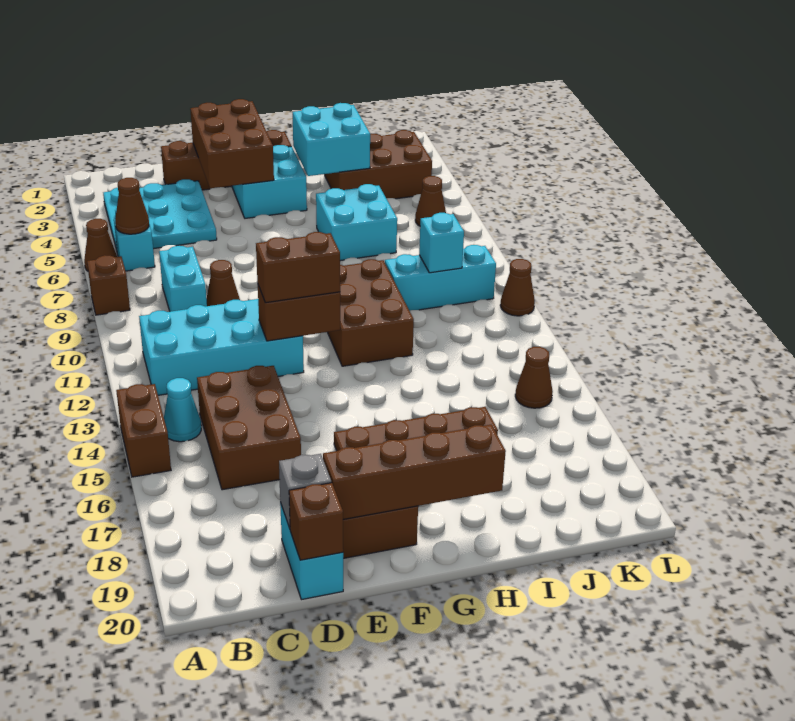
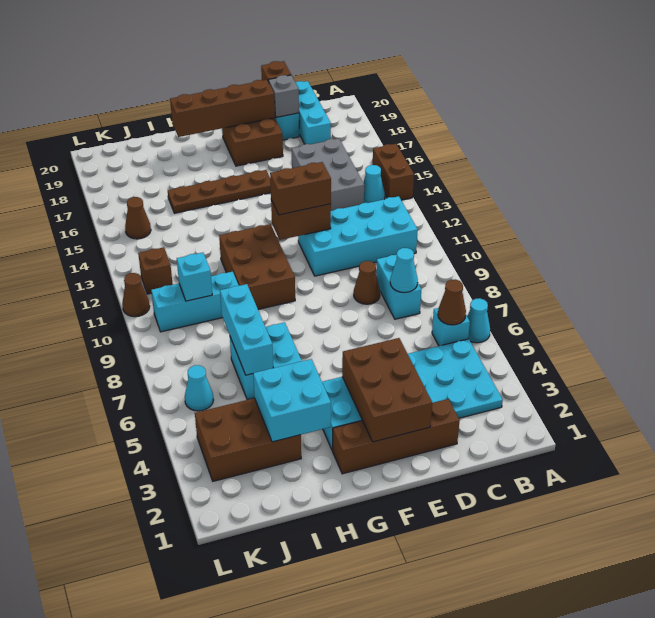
brown 1x1 cone [84,219,117,271] -> cyan 1x1 cone [467,298,490,343]
brown 1x1 brick [87,255,130,315] -> brown 1x1 brick moved to [138,247,173,294]
none -> cyan 1x1 cone [390,248,418,293]
brown 2x3 brick [197,366,301,490] -> grey 2x3 brick [292,139,364,211]
none -> cyan 1x3 brick [296,81,331,144]
none -> cyan 1x3 brick [220,284,273,375]
brown 1x1 cone [415,176,446,226] -> cyan 1x1 cone [185,365,213,411]

